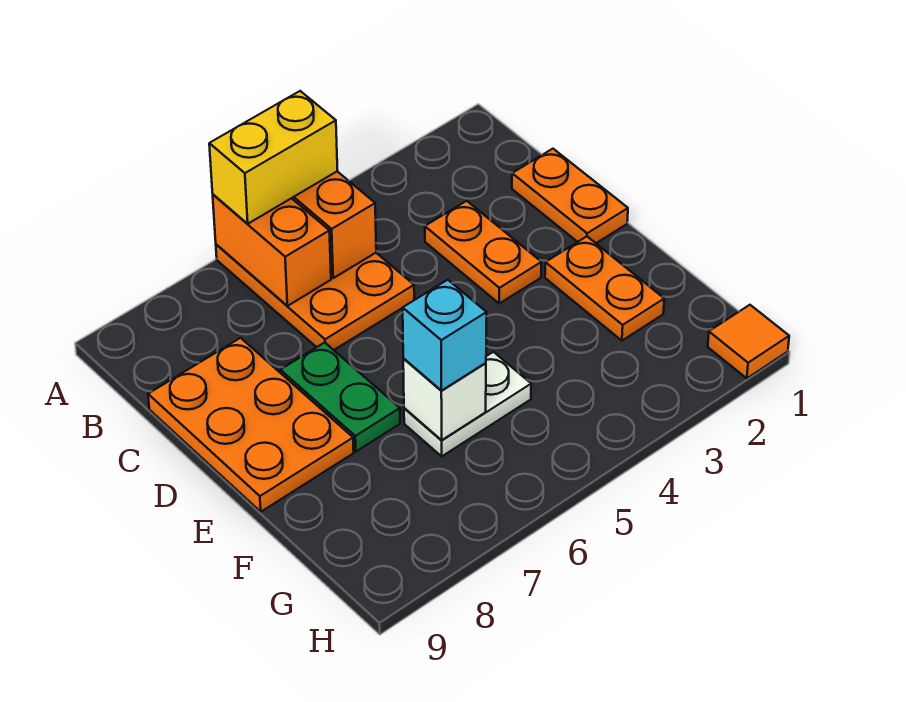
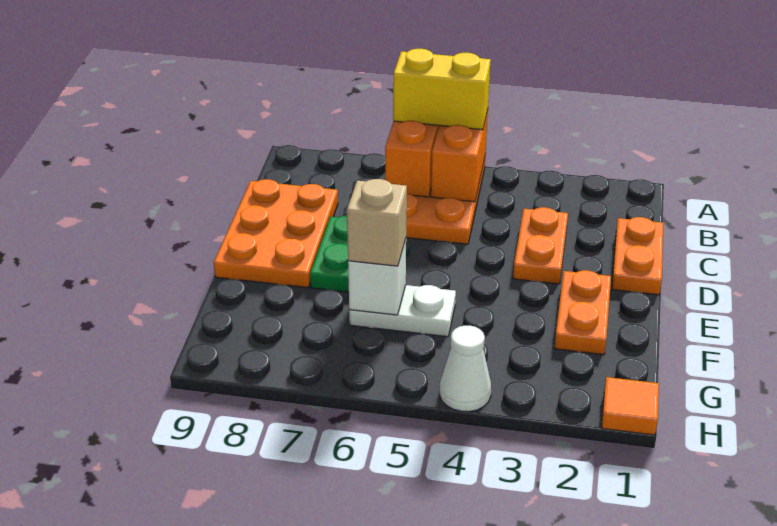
cyan 1x1 brick [403,280,487,391] -> tan 1x1 brick [347,179,407,266]
none -> white 1x1 cone [440,326,491,412]

